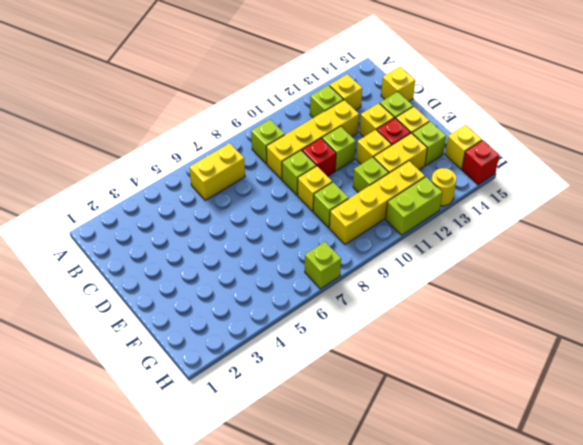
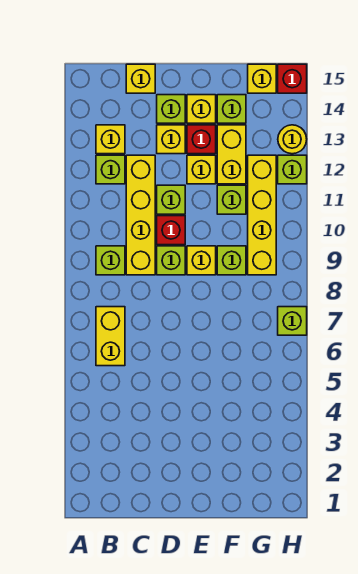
lime 1x2 brick [386,177,442,235] -> lime 1x1 brick [278,155,307,184]

